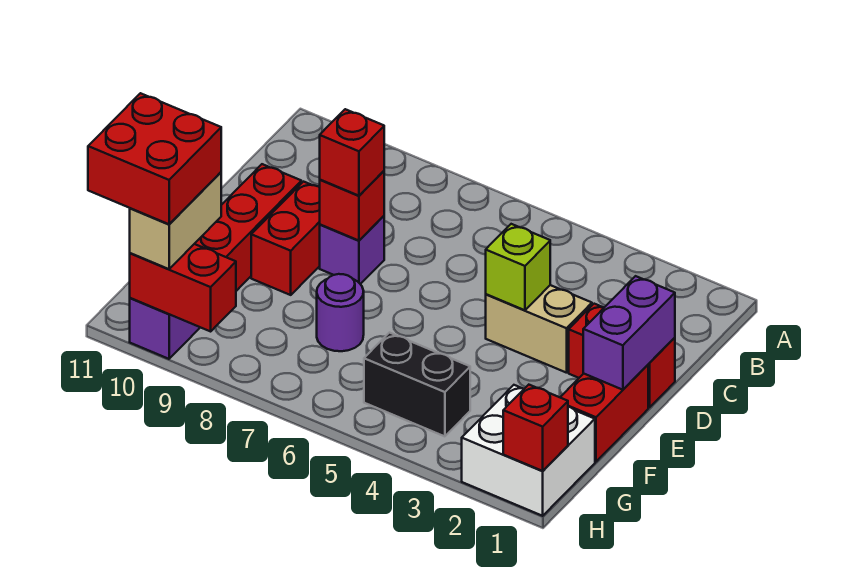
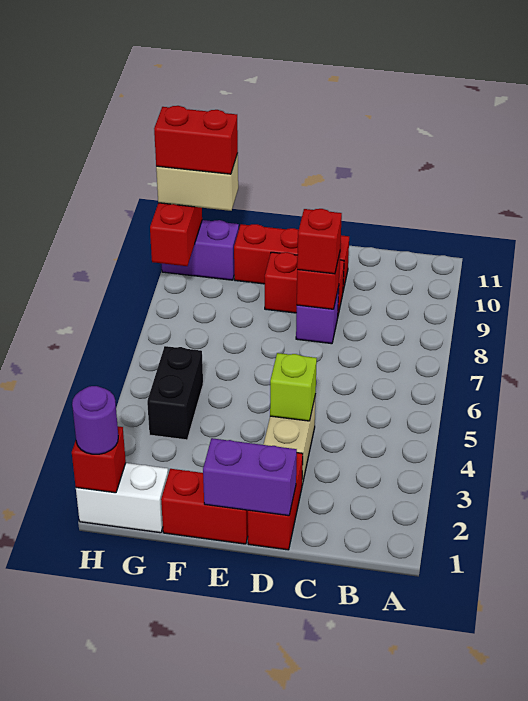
purple 1x1 round brick [317,274,364,351] -> purple 1x1 round brick moved to [72,386,118,454]
white 2x2 brick [462,385,595,516] -> white 1x2 brick [76,463,168,533]
red 2x2 brick [88,93,221,224] -> red 1x2 brick [154,106,238,174]

